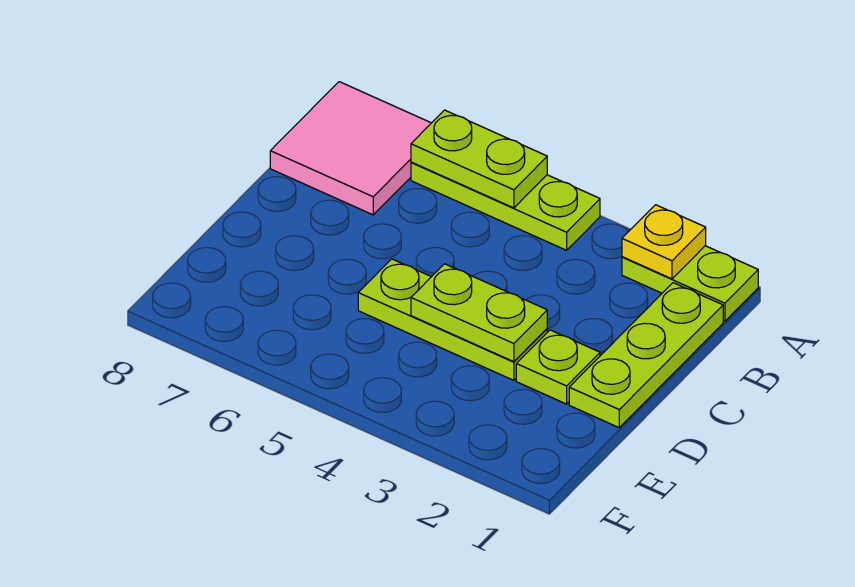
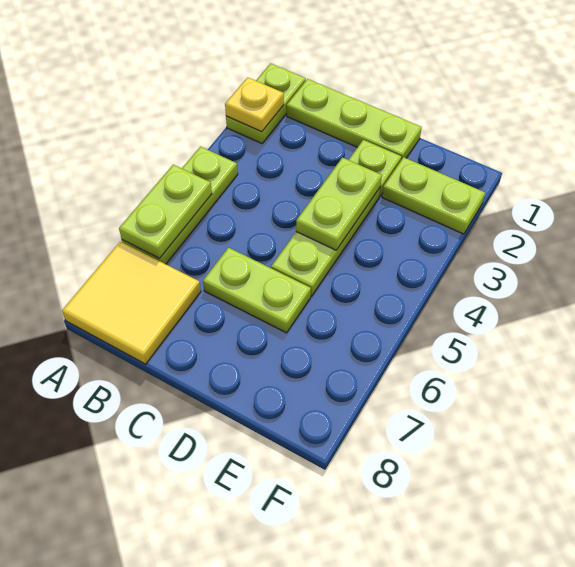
pink 2x2 tile [270,82,431,215] -> yellow 2x2 tile [62,241,201,364]
none -> lime 1x2 plate [203,248,311,333]
none -> lime 1x2 plate [382,157,485,234]

